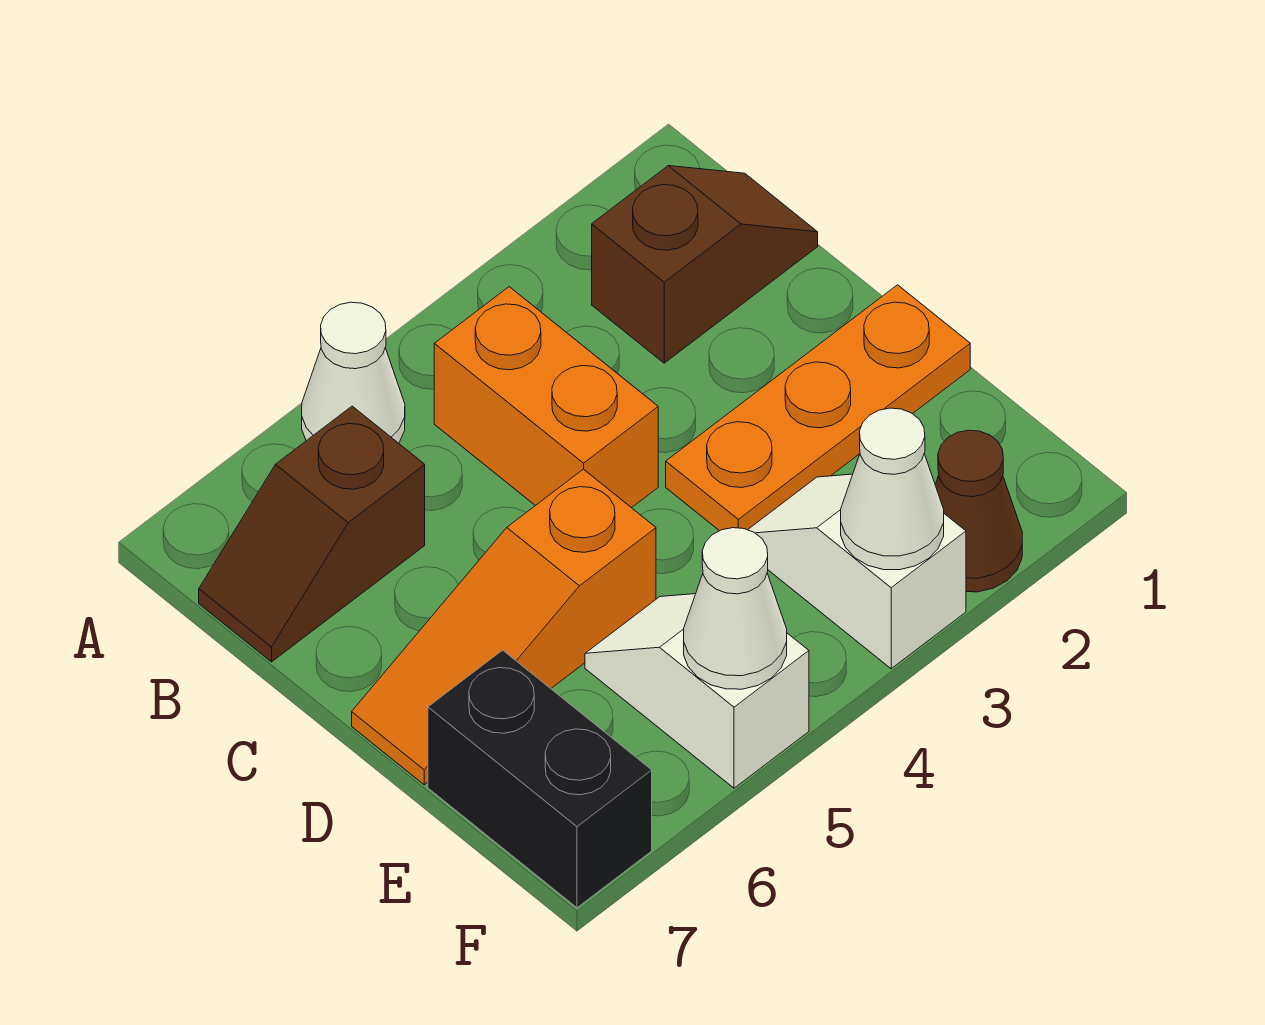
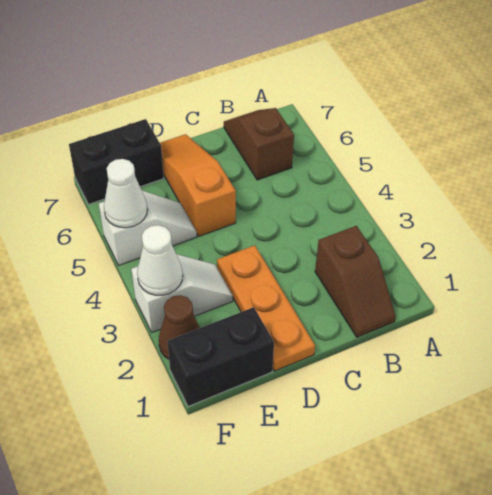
white 1x1 cone [302,302,405,443] -> none
orange 1x2 brick [434,287,658,508] -> none
none -> black 1x2 brick [167,307,274,406]

